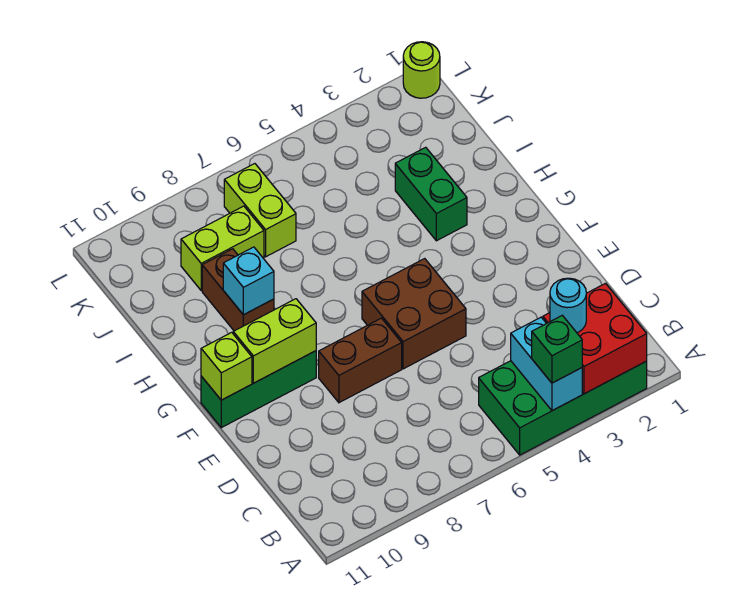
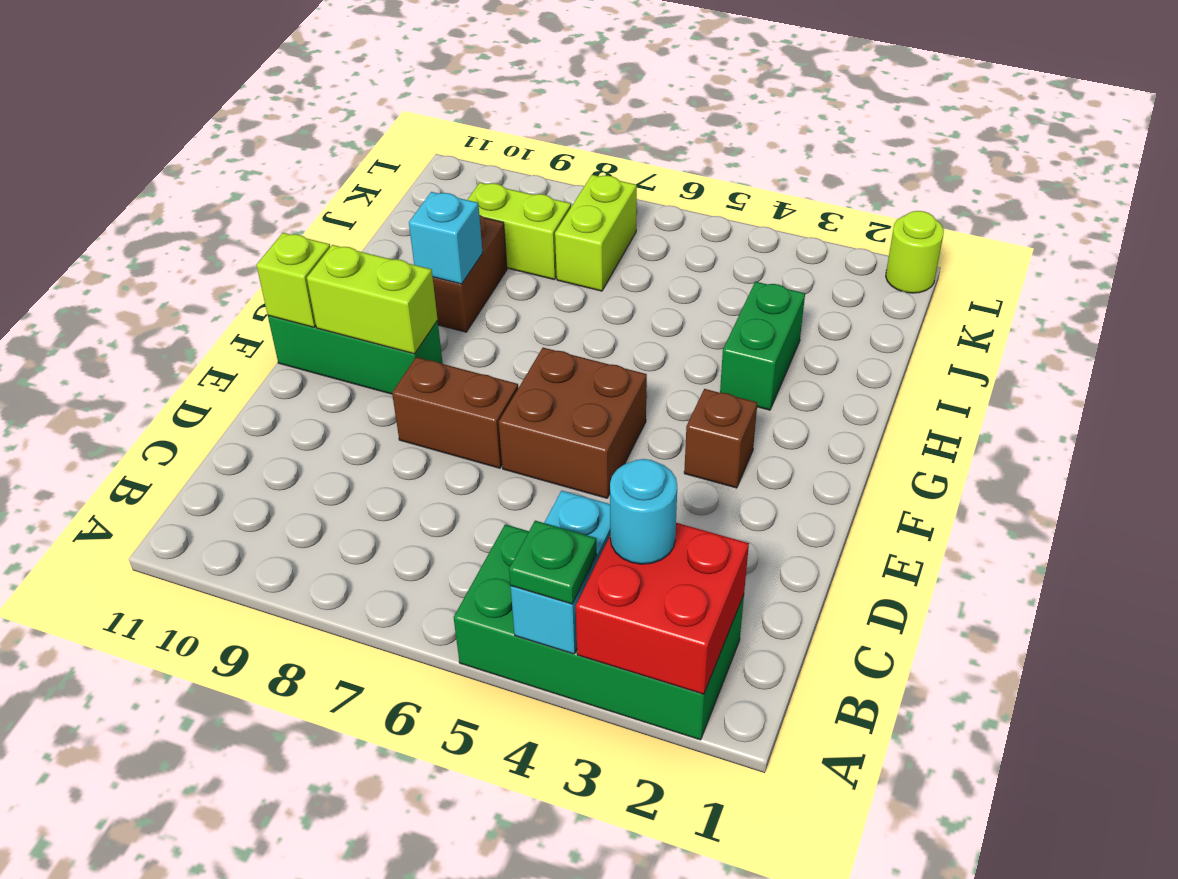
green 1x1 brick [532,315,582,383] -> green 1x1 plate [509,521,597,604]
none -> brown 1x1 brick [684,389,757,488]

